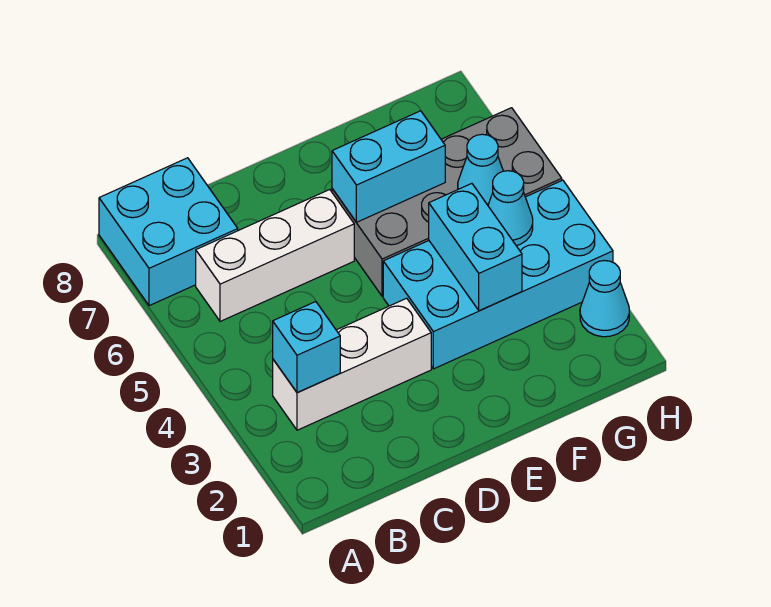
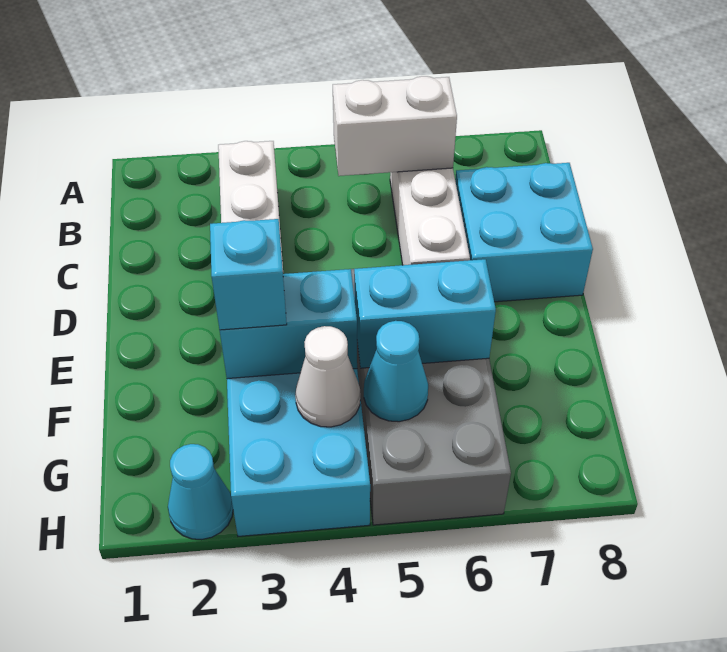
cyan 2x2 brick [99,158,238,306] -> cyan 2x2 brick moved to [455,163,593,302]
cyan 1x1 brick [273,302,340,393] -> cyan 1x1 brick moved to [210,219,287,330]
none -> white 1x2 brick [333,76,457,176]
cyan 1x2 brick [332,111,445,222] -> cyan 1x2 brick turned to [354,259,496,368]
cyan 1x1 cone [488,171,533,246] -> white 1x1 cone [295,326,360,427]

